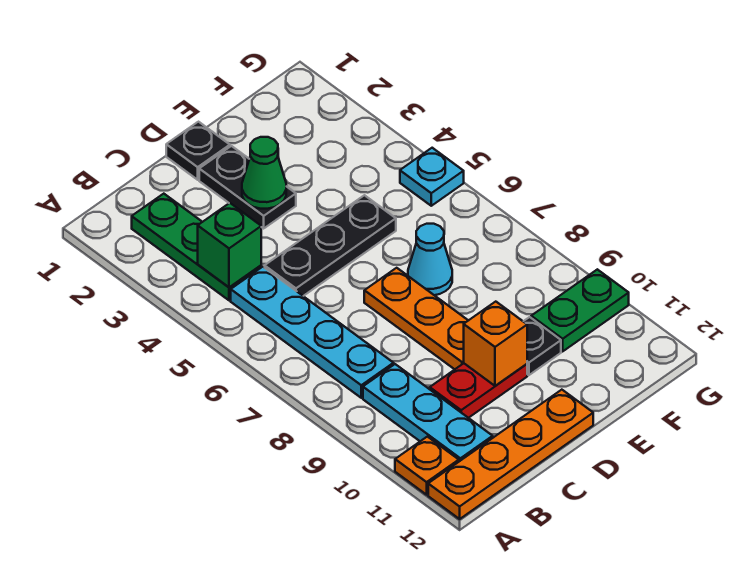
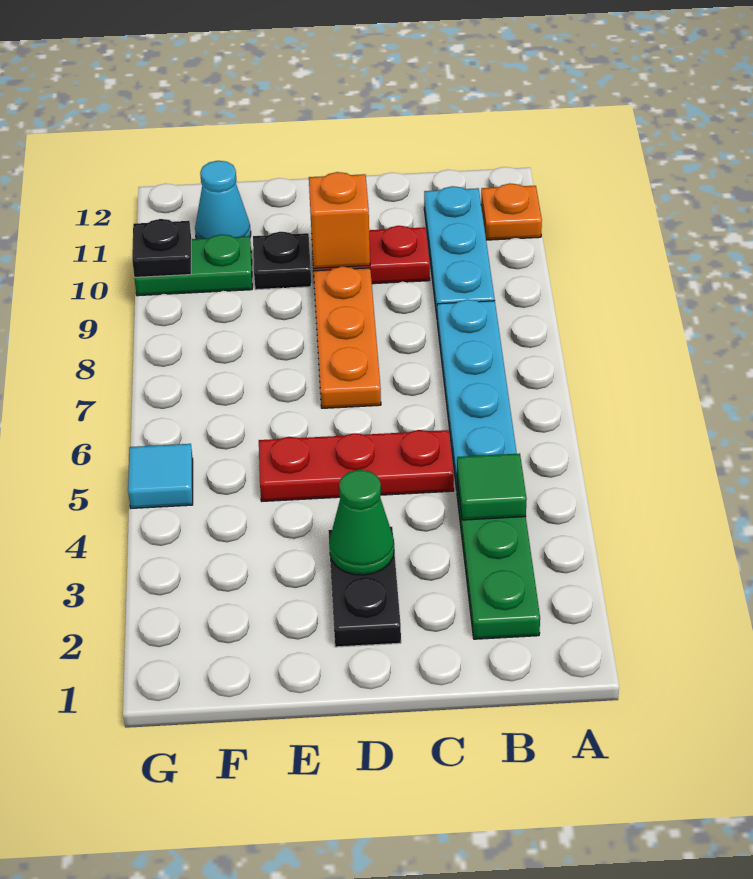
orange 1x4 plate [428,390,593,519] -> none
green 1x1 brick [198,203,261,287] -> green 1x1 tile [457,454,527,520]
black 1x3 plate [265,195,396,296] -> red 1x3 plate [259,430,454,501]
black 1x1 plate [166,122,230,180] -> black 1x1 plate moved to [132,219,191,277]
cyan 1x1 cone [408,224,452,295] -> cyan 1x1 cone moved to [195,161,251,239]
cyan 1x1 plate [400,148,464,206] -> cyan 1x1 tile [128,444,193,508]

